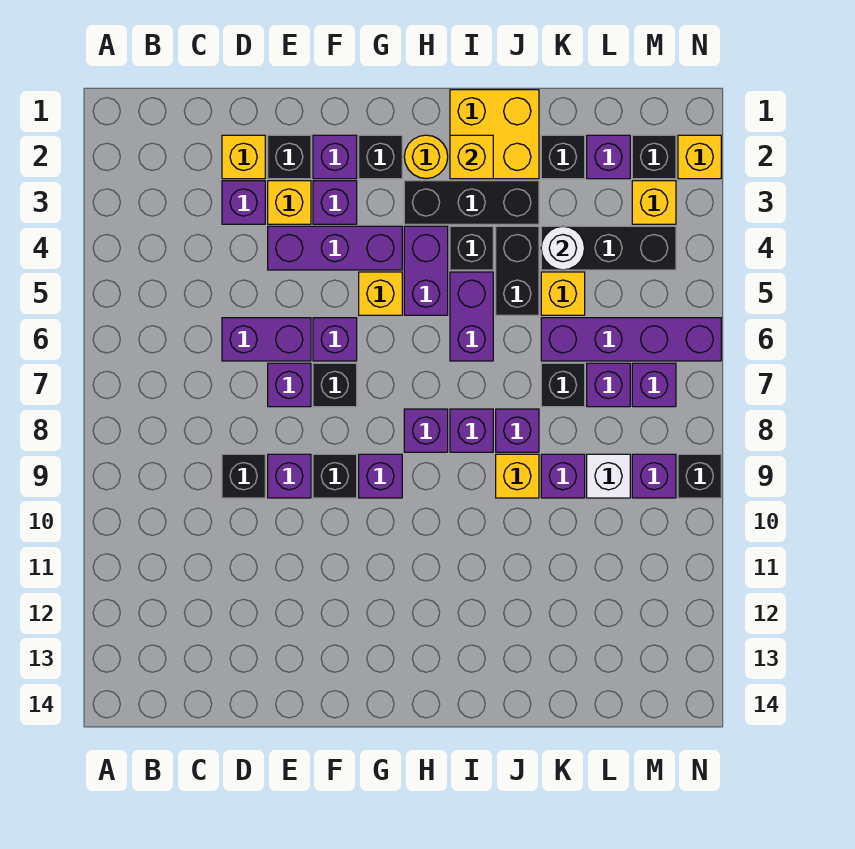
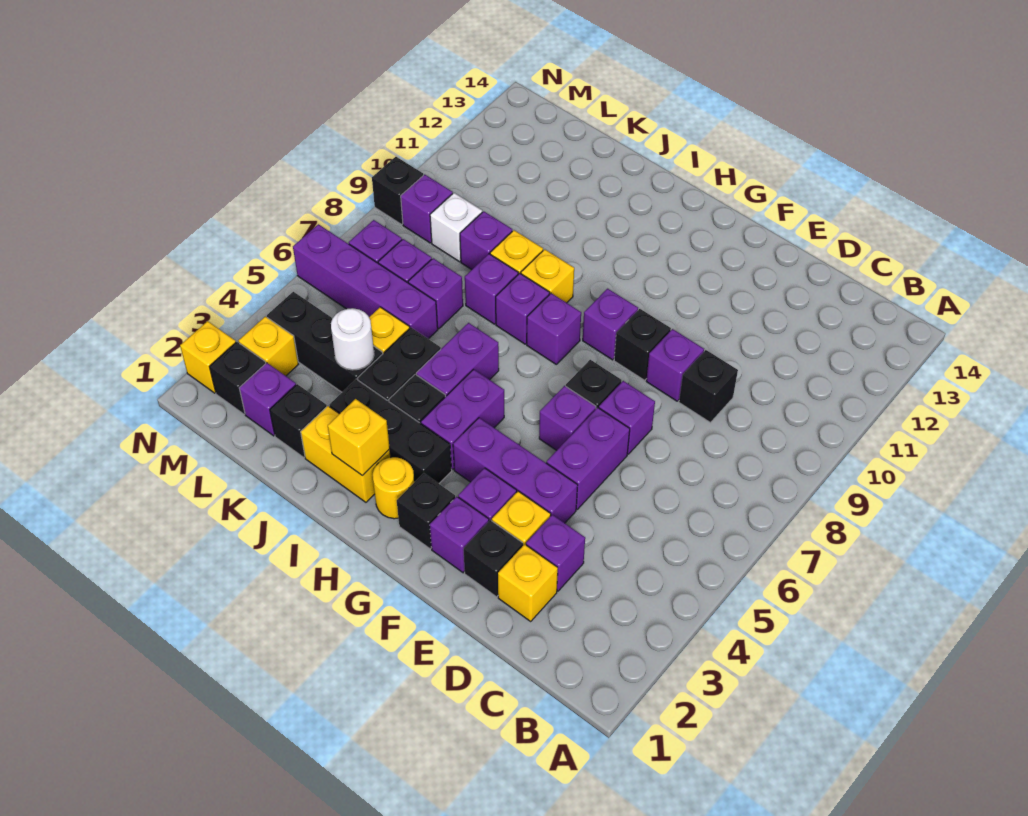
purple 1x2 brick [222,318,311,361] -> purple 1x2 brick turned to [546,408,630,509]
yellow 1x1 brick [359,272,402,315] -> yellow 1x1 brick moved to [521,249,574,303]
yellow 2x2 brick [450,90,539,179] -> yellow 1x2 brick [301,406,391,502]
black 1x1 brick [541,363,585,407] -> purple 1x1 brick [408,258,463,329]

